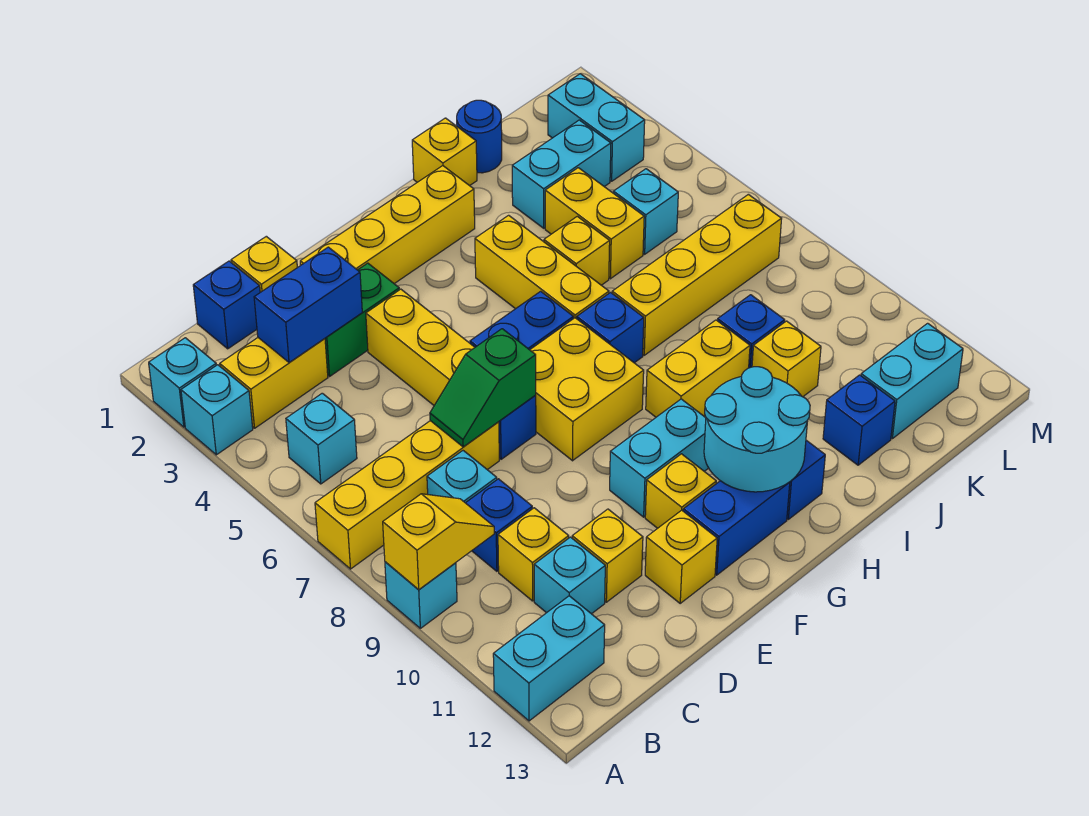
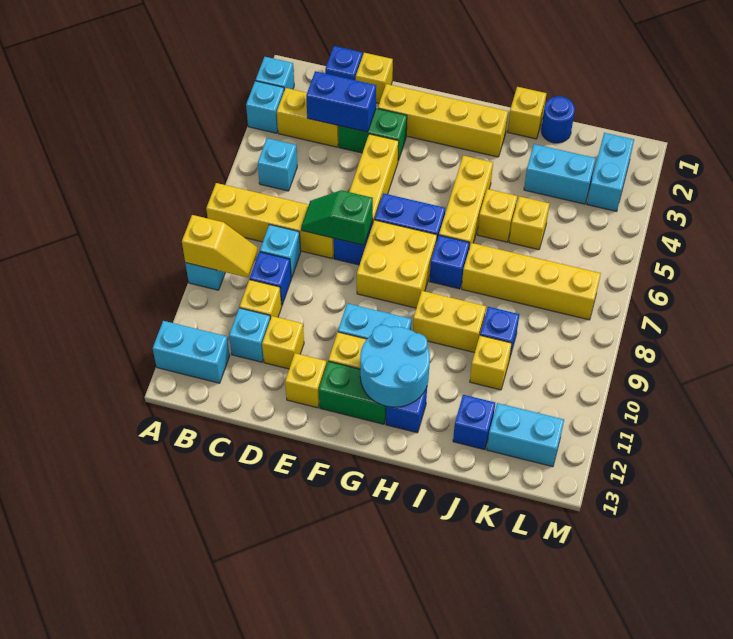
blue 1x2 brick [683,481,790,575] -> green 1x2 brick [319,361,386,424]
yellow 1x2 brick [545,168,644,279] -> yellow 1x1 brick [509,196,549,250]
cyan 1x1 brick [613,169,678,254] -> none

